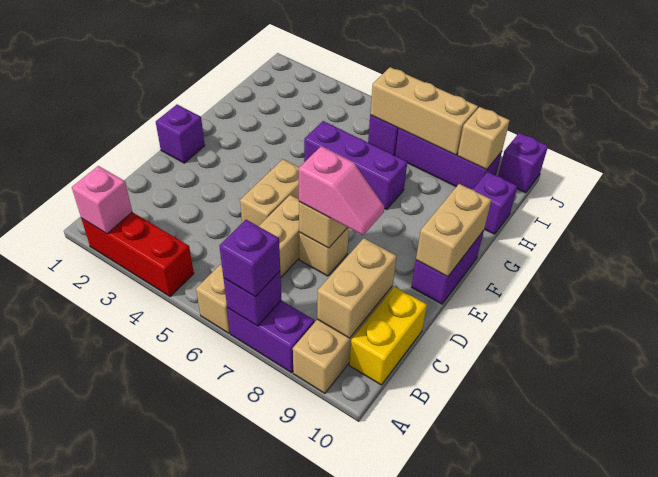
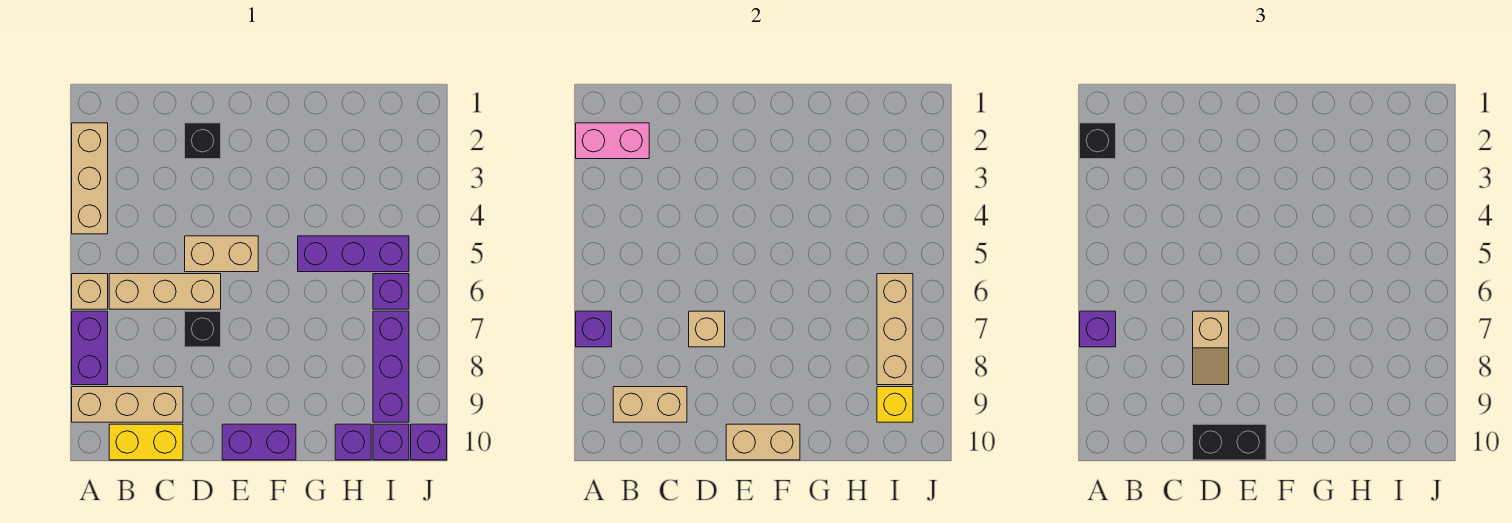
red 1x3 brick [81,212,194,297] -> tan 1x3 brick [72,123,108,234]
pink 1x1 brick [72,166,132,234] -> pink 1x2 brick [576,123,649,159]
none -> black 1x1 brick [1080,123,1116,159]
none -> black 1x1 brick [185,123,221,159]
tan 1x1 brick [299,228,349,276] -> black 1x1 brick [185,311,221,347]
pink 1x2 slope [299,146,384,235] -> tan 1x2 slope [1193,311,1229,385]
none -> black 1x2 brick [1193,424,1266,460]
purple 1x1 brick [156,105,205,163] -> purple 1x1 brick moved to [373,424,409,460]
purple 1x3 brick [304,121,407,209] -> purple 1x3 brick turned to [298,236,409,272]
tan 1x1 brick [458,107,510,170] -> yellow 1x1 brick [877,387,913,422]

